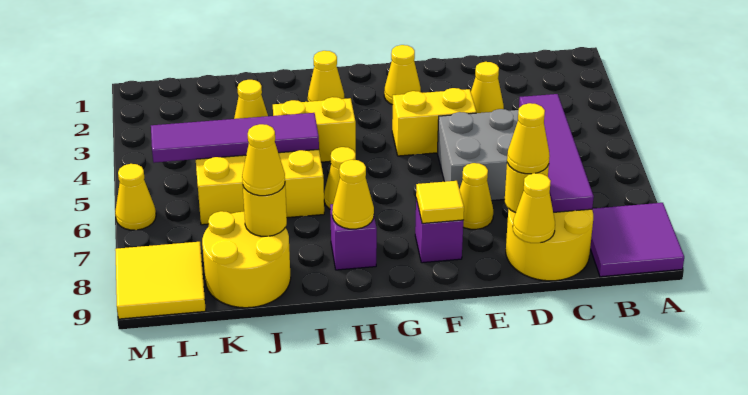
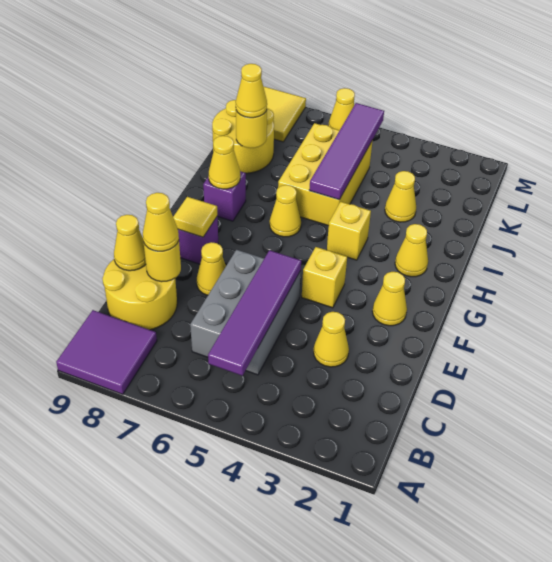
purple 1x4 tile [519,94,594,212] -> purple 1x4 tile turned to [208,250,301,376]
yellow 1x2 brick [392,88,477,156] -> yellow 1x1 brick [302,247,347,308]
yellow 1x2 brick [273,97,356,162] -> yellow 1x1 brick [327,202,371,260]

